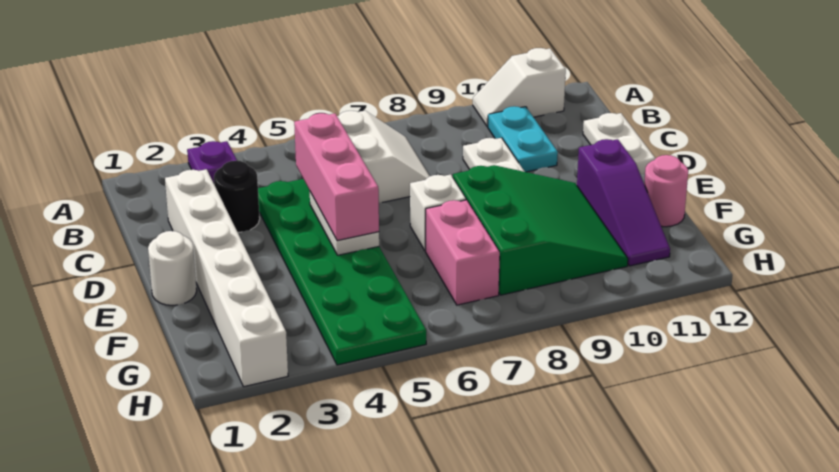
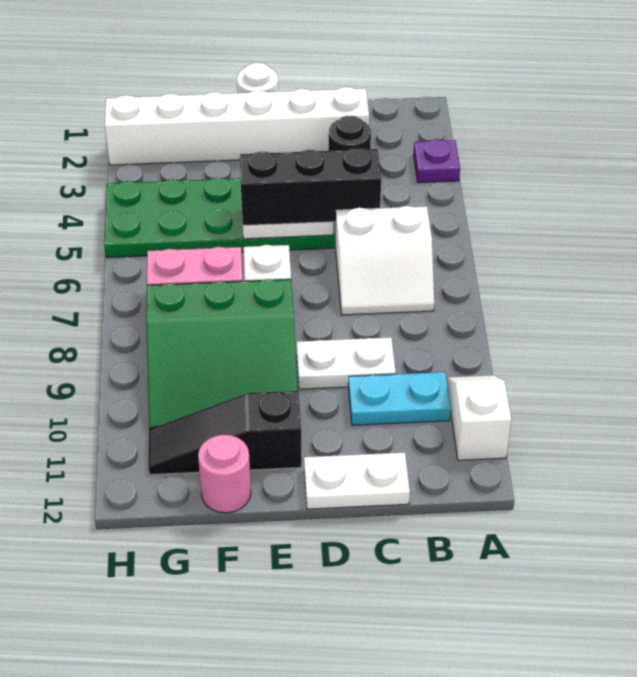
pink 1x3 brick [294,113,379,241] -> black 1x3 brick [240,148,381,225]
purple 1x3 slope [577,139,670,266] -> black 1x3 slope [149,391,302,475]

